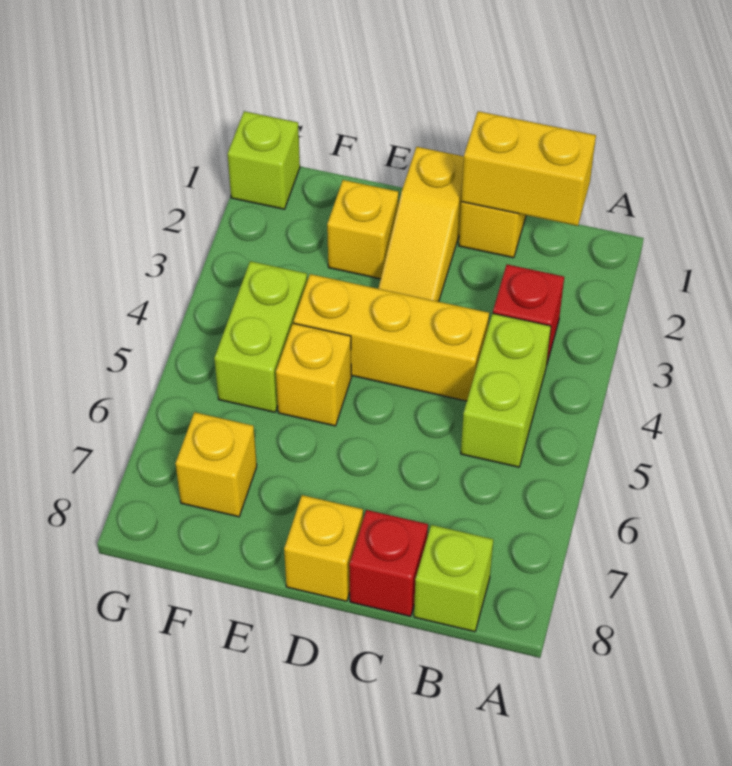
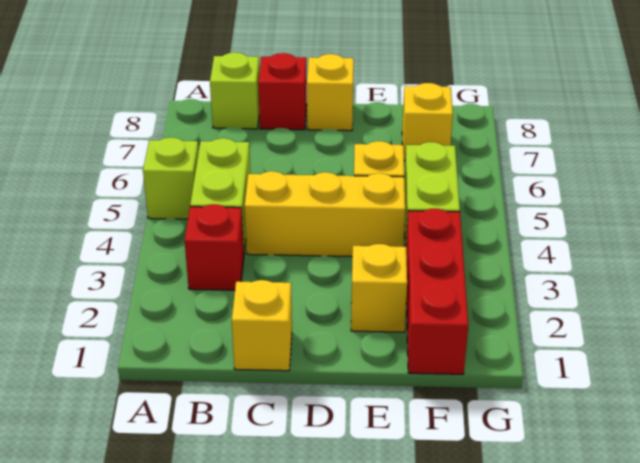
yellow 1x2 brick [461,111,596,226] -> none
yellow 1x3 slope [378,147,464,302] -> none
none -> red 1x3 brick [406,209,468,374]
lime 1x1 brick [228,111,300,209] -> lime 1x1 brick moved to [143,137,199,219]

